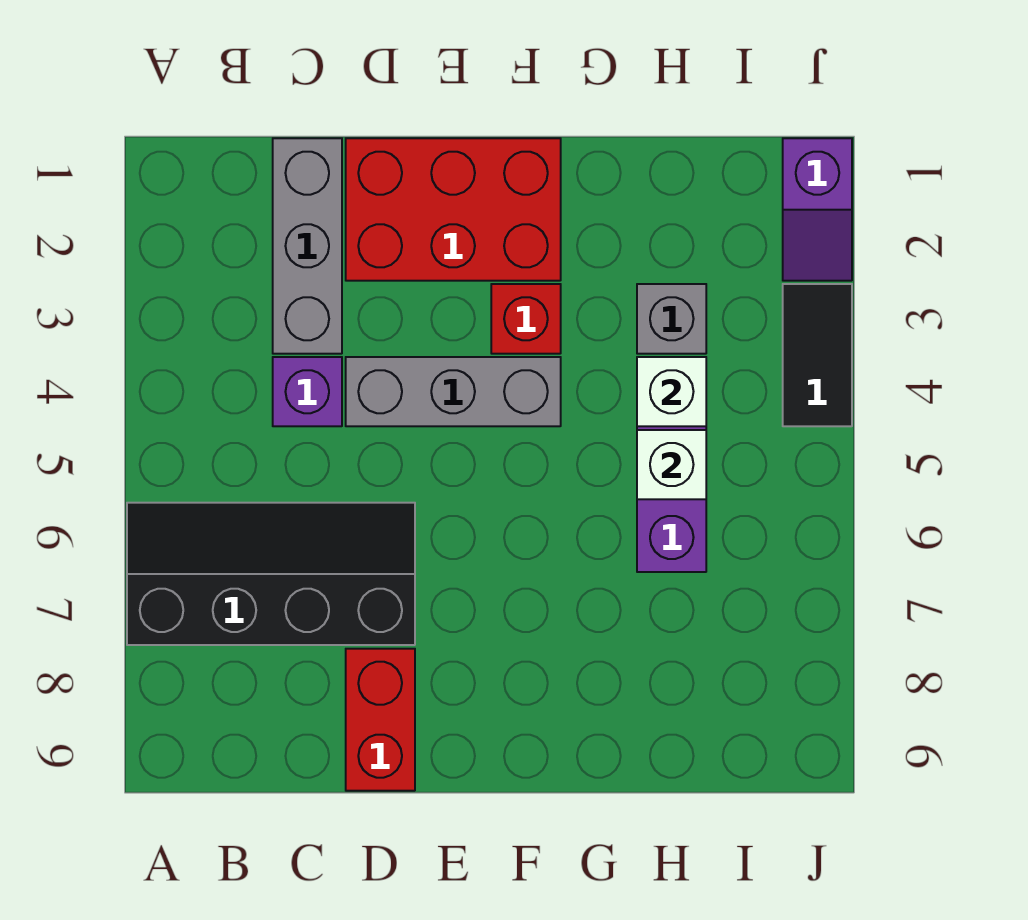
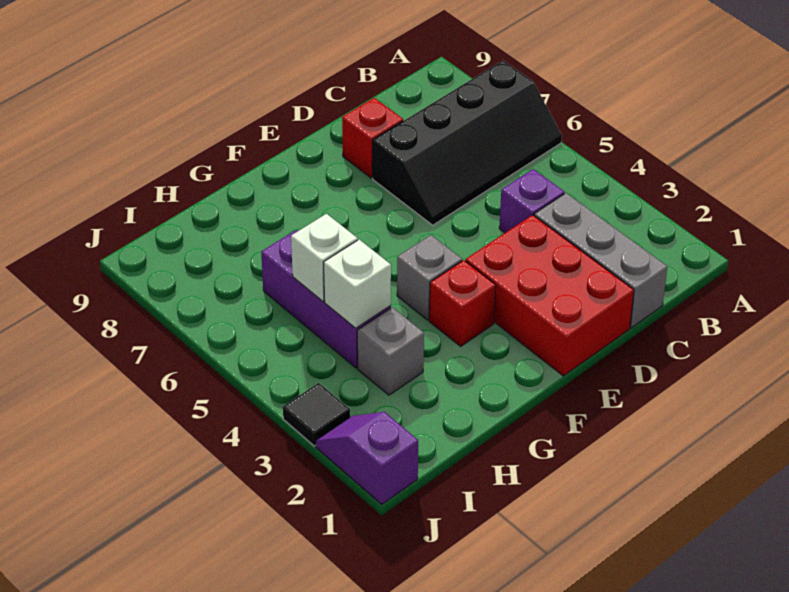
red 2x3 brick [346,138,561,281] -> red 2x3 brick turned to [465,215,634,376]
grey 1x3 brick [346,357,561,426] -> grey 1x1 brick [397,235,462,320]
red 1x2 brick [346,649,415,791] -> red 1x1 brick [342,98,403,178]
black 1x2 tile [783,284,852,426] -> black 1x1 tile [283,383,350,446]

